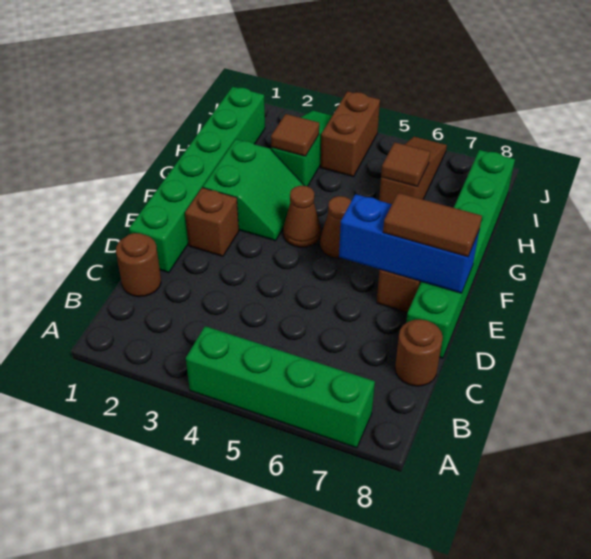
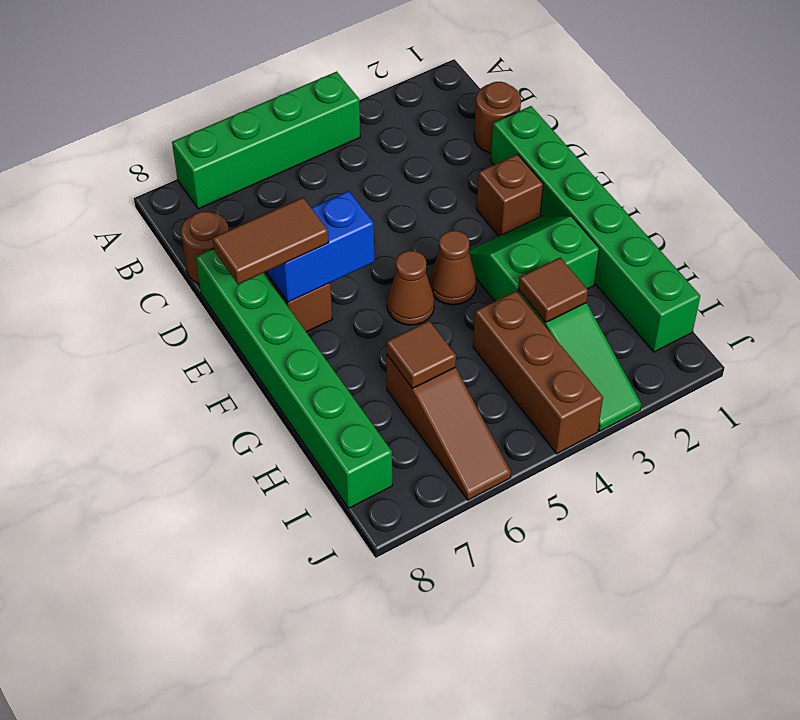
blue 1x3 brick [339,194,479,293] -> blue 1x2 brick [266,191,374,302]
green 2x2 slope [203,139,304,241] -> green 2x2 slope turned to [469,216,599,301]
brown 1x2 brick [321,91,380,177] -> brown 1x3 brick [473,291,603,454]

